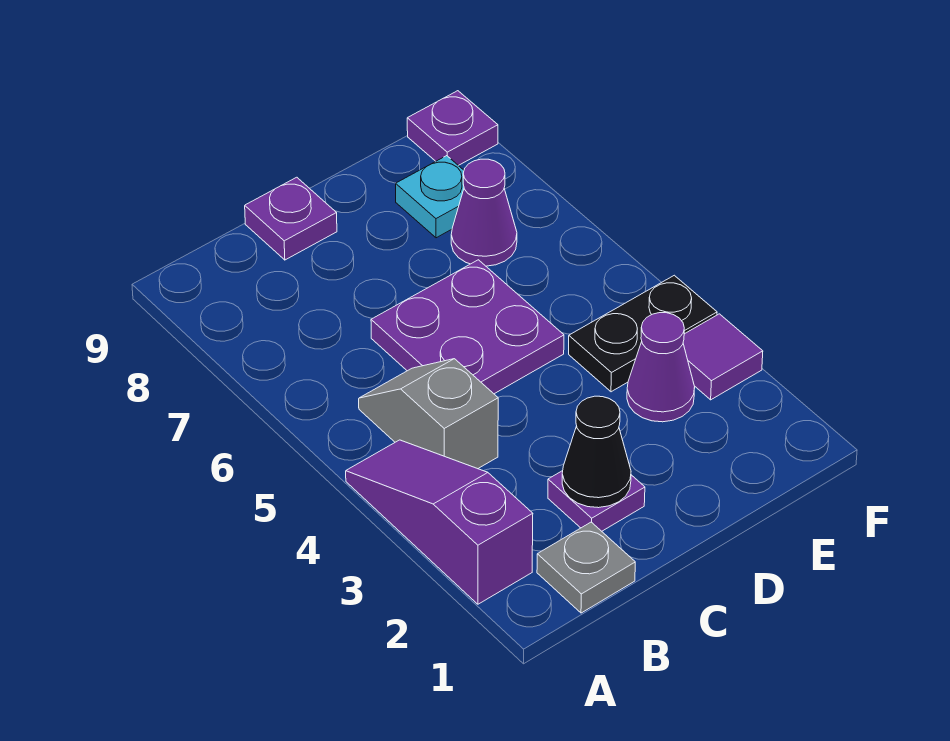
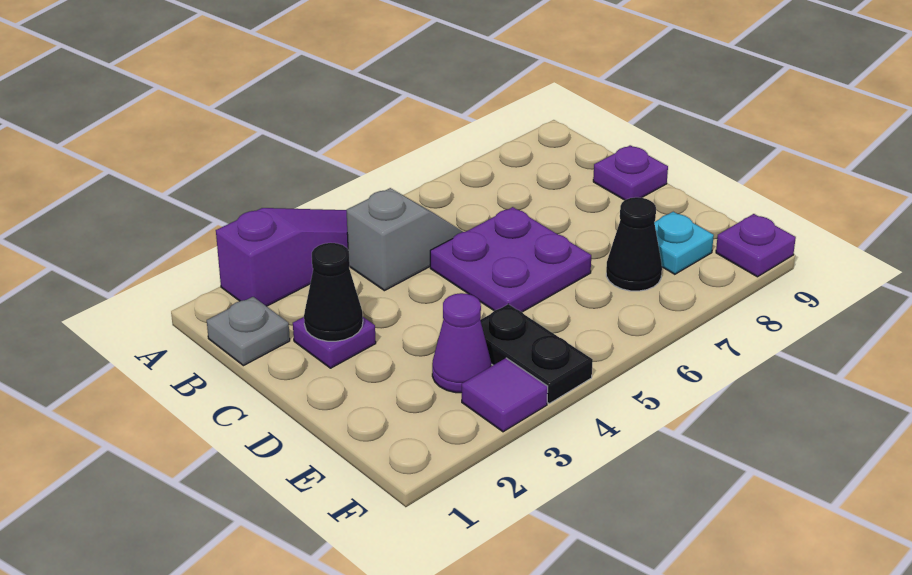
purple 1x1 cone [451,159,517,266] -> black 1x1 cone [606,197,662,291]

